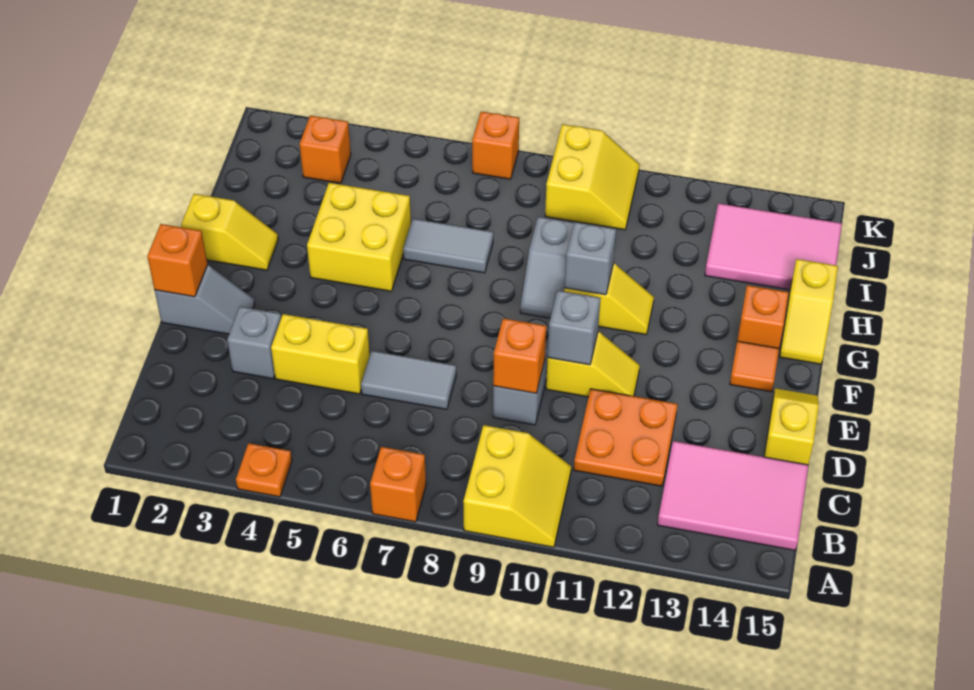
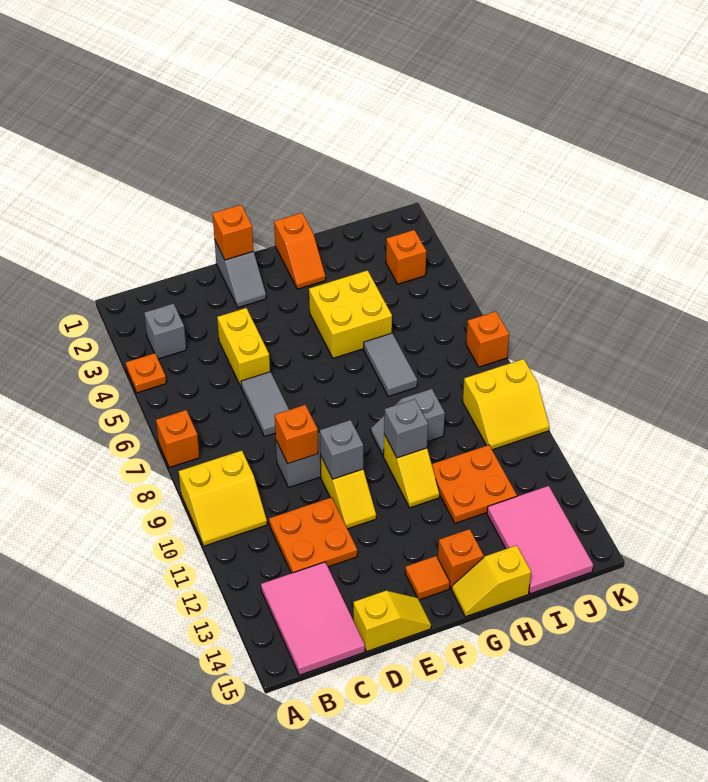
grey 1x1 brick [227,307,281,379] -> grey 1x1 brick moved to [144,304,186,359]
yellow 1x2 slope [181,194,278,270] -> orange 1x2 slope [274,213,326,289]
none -> orange 2x2 plate [432,445,517,523]

